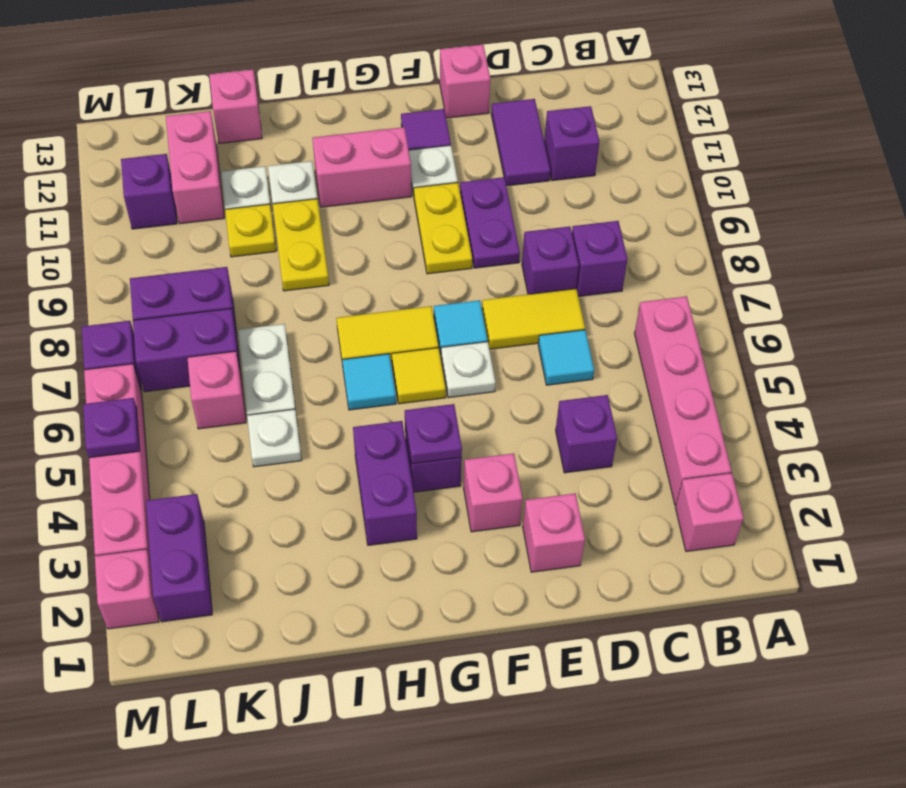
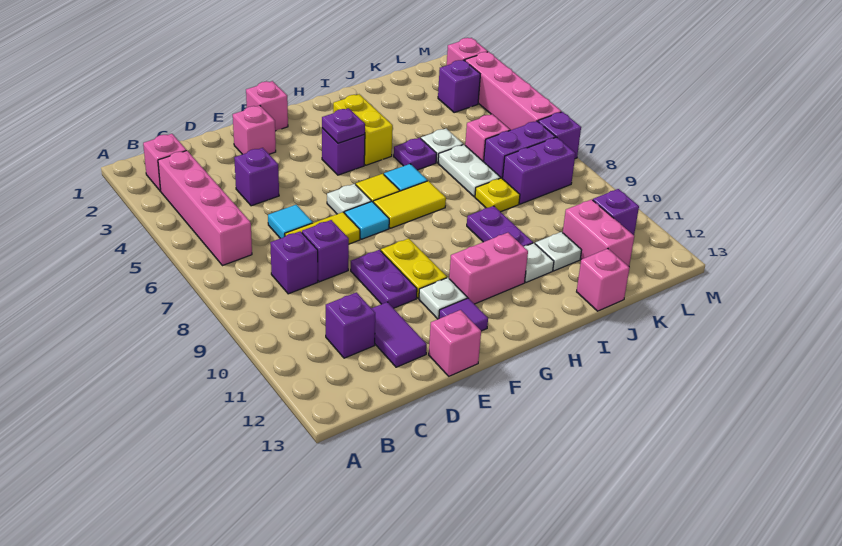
pink 1x1 brick [464,453,523,532] -> pink 1x1 brick moved to [246,81,288,131]
purple 1x2 brick [353,421,417,545] -> yellow 1x2 brick [333,94,393,165]
yellow 1x2 plate [273,199,329,291] -> purple 1x2 plate [467,206,533,247]
yellow 1x1 plate [225,204,276,257] -> yellow 1x1 plate moved to [475,178,520,212]
purple 1x2 brick [146,494,212,622] -> purple 1x1 brick [438,60,480,113]
purple 1x1 plate [83,398,140,458] -> purple 1x1 plate moved to [394,138,437,170]

